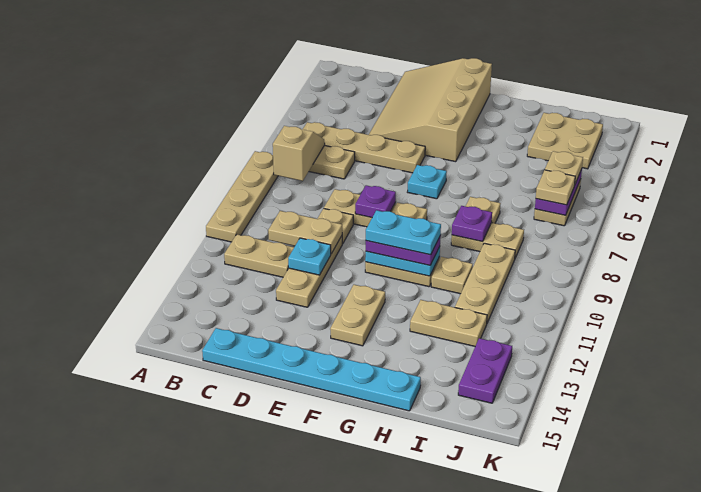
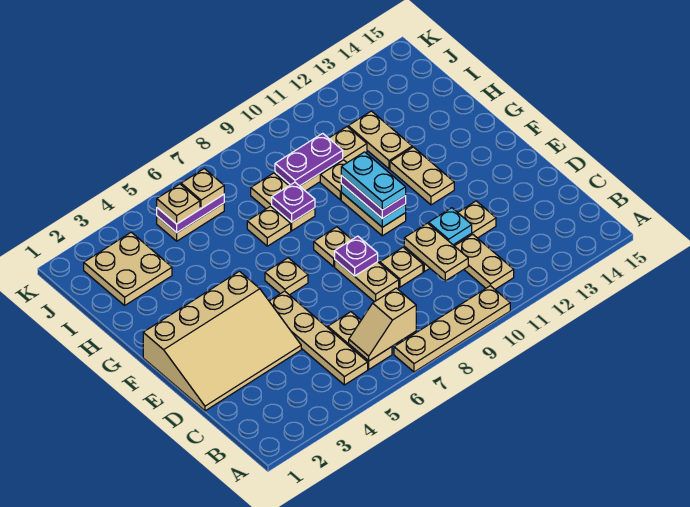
cyan 1x6 plate [202,328,421,411] -> none
cyan 1x1 plate [408,165,447,199] -> tan 1x1 plate [265,258,308,295]
tan 1x2 plate [330,285,385,346] -> tan 1x2 plate turned to [390,147,454,205]
purple 1x2 plate [458,338,512,403] -> purple 1x2 plate moved to [275,133,343,186]

